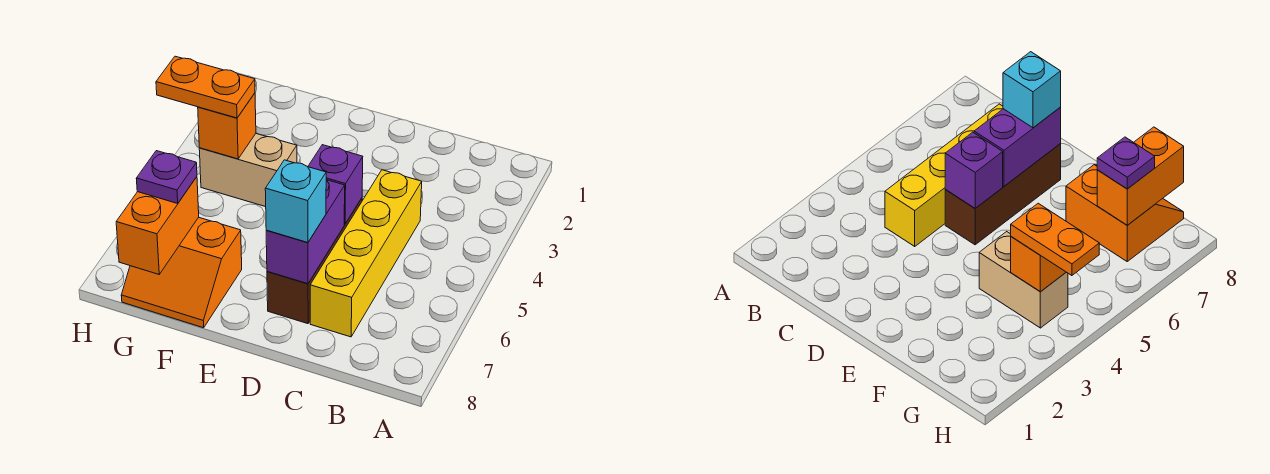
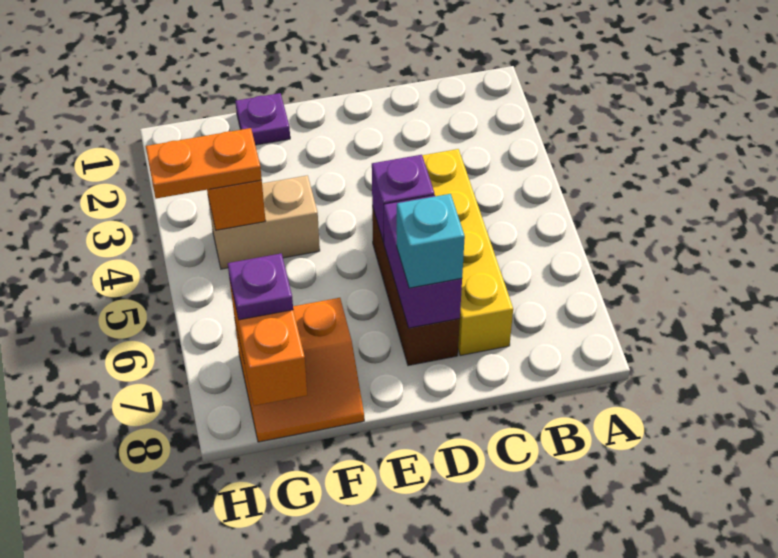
none -> purple 1x1 plate [235,93,290,145]

